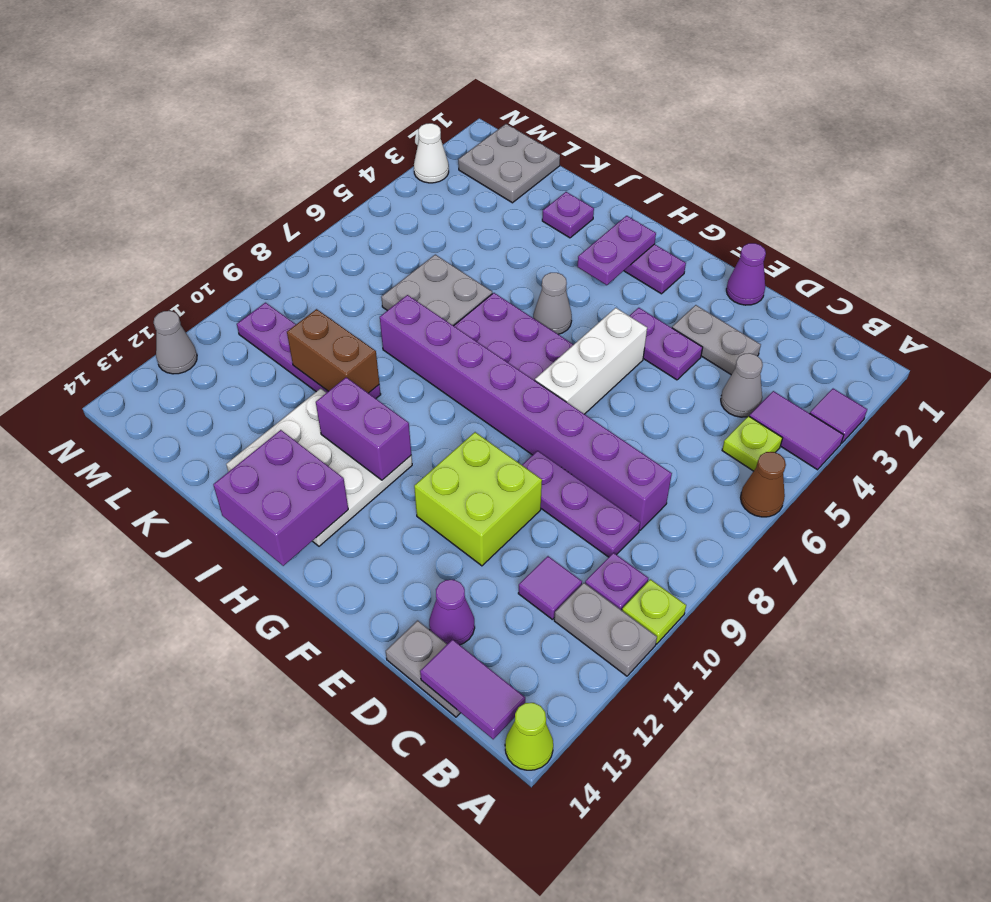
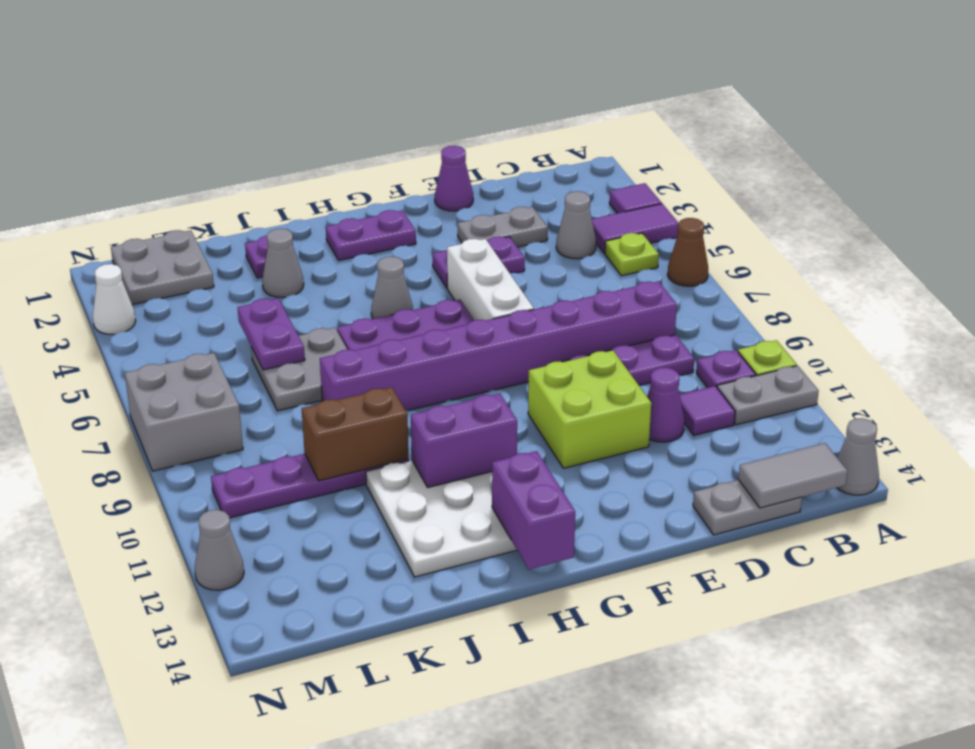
lime 1x1 cone [505,703,553,770] -> grey 1x1 cone [838,418,879,495]
purple 1x2 tile [420,640,525,739] -> grey 1x2 tile [738,443,848,508]
purple 1x1 cone [429,580,475,645] -> purple 1x1 cone moved to [647,367,684,442]
purple 1x2 plate [577,216,656,285] -> purple 1x2 plate moved to [238,298,305,370]
purple 2x2 brick [213,430,348,566] -> purple 1x2 brick [492,451,575,569]
none -> grey 1x1 cone [262,229,304,298]
none -> grey 2x2 brick [125,353,243,471]

